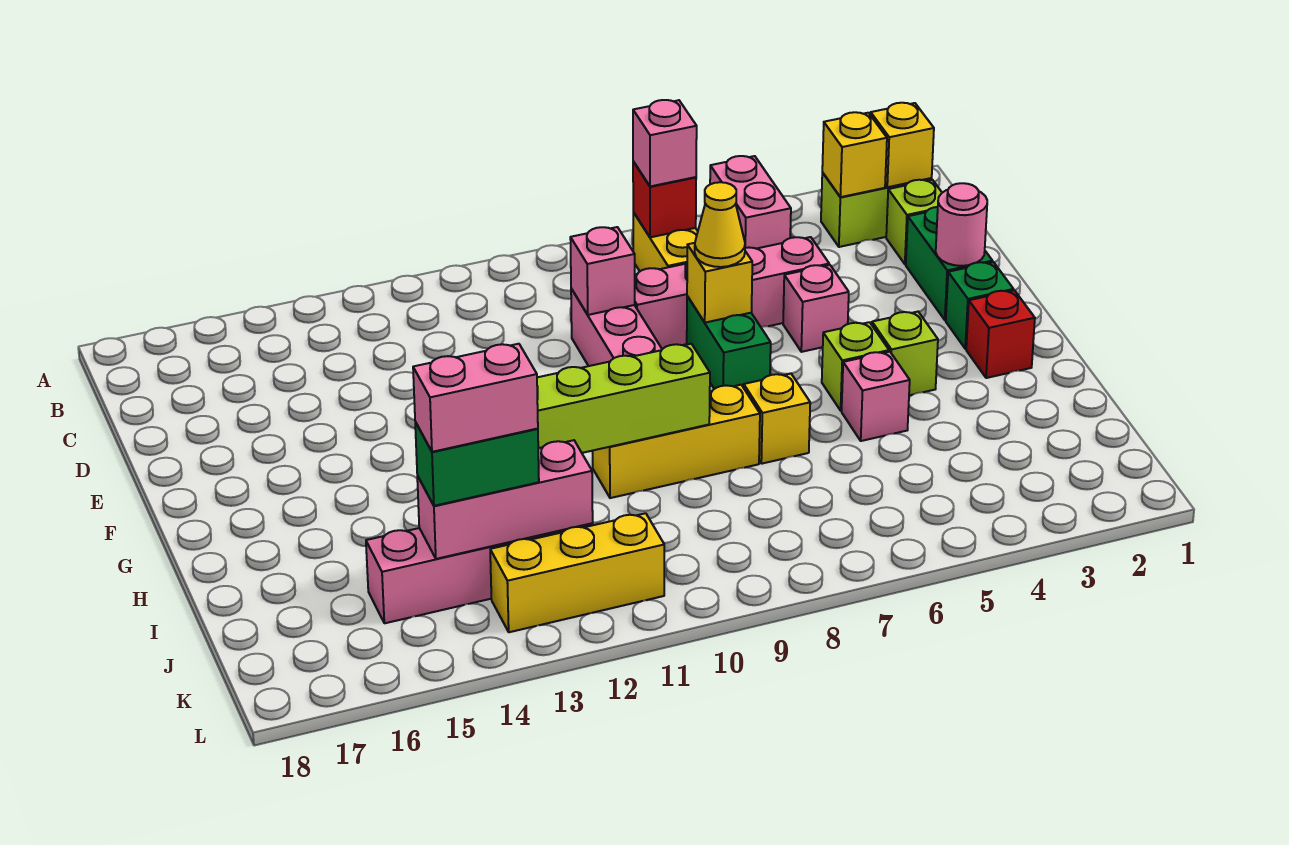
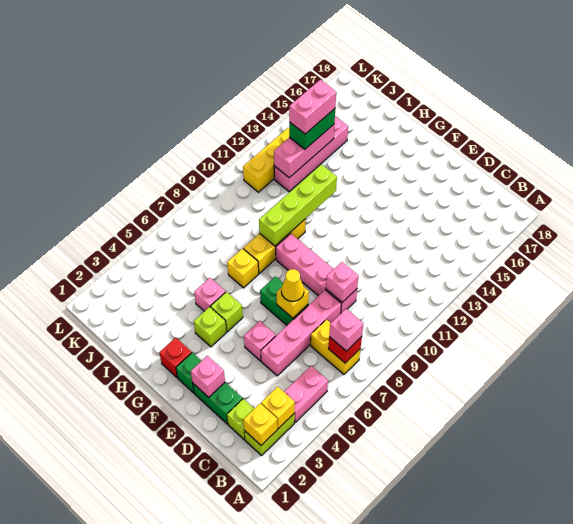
pink 1x2 brick [710,156,791,249] -> pink 1x2 brick turned to [284,366,328,422]
pink 1x1 round brick [936,183,987,266] -> pink 1x1 brick [191,356,225,397]

